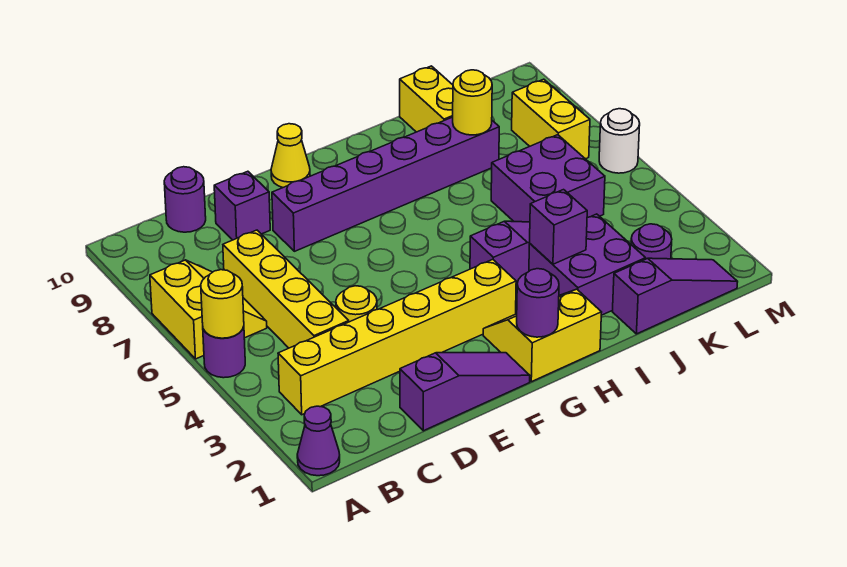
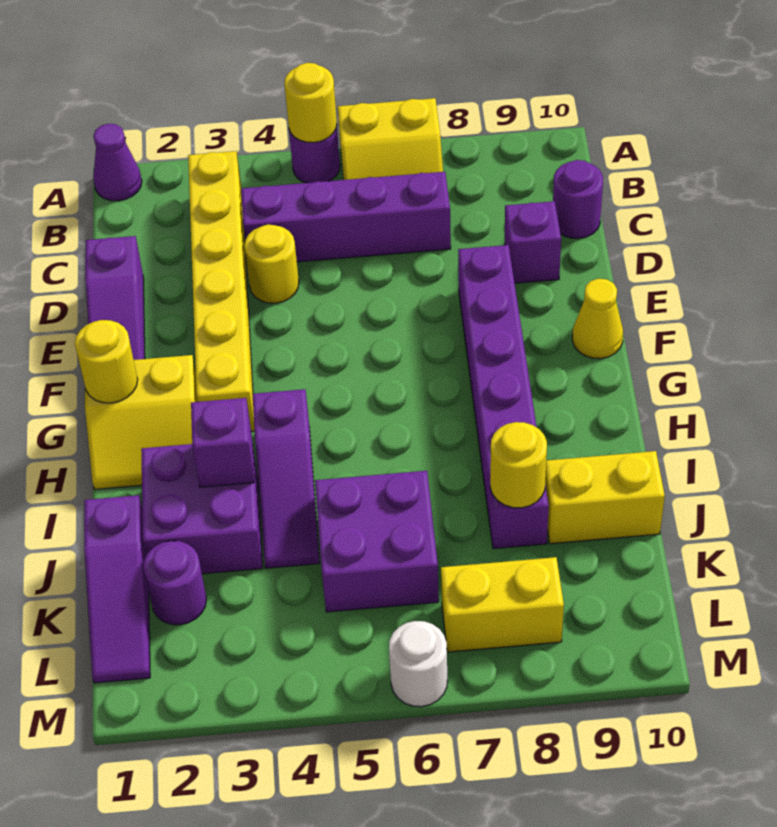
yellow 1x4 brick [223,230,349,348] -> purple 1x4 brick [241,172,451,262]
yellow 2x2 slope [483,289,602,382] -> yellow 2x2 slope turned to [85,355,197,489]
purple 1x1 round brick [517,269,559,337] -> yellow 1x1 round brick [75,320,138,403]

